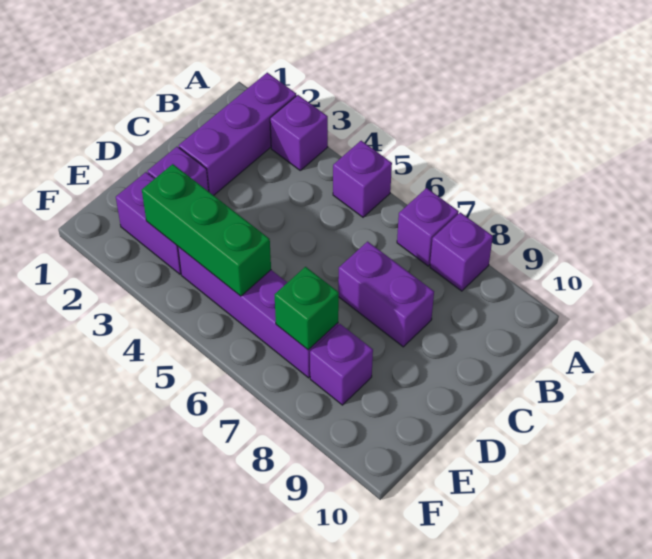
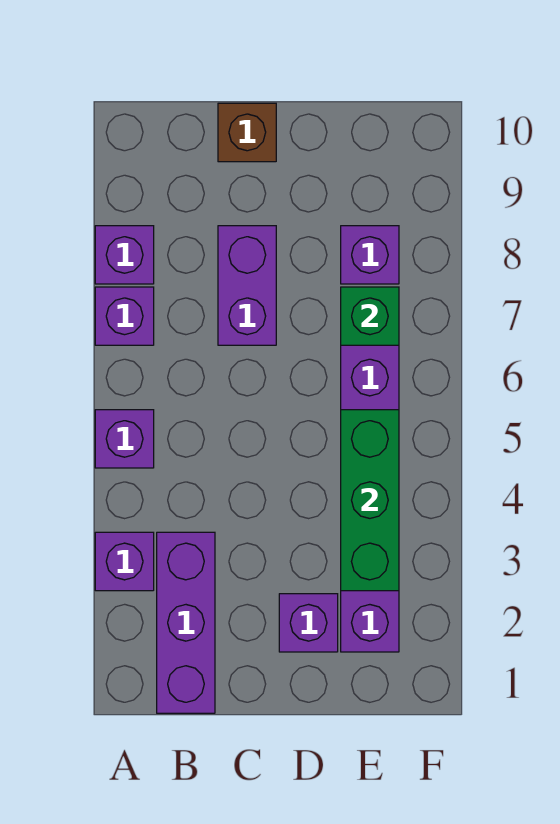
purple 1x3 brick [179,73,296,195] -> purple 1x3 brick turned to [157,532,215,713]
none -> brown 1x1 brick [218,103,276,162]

